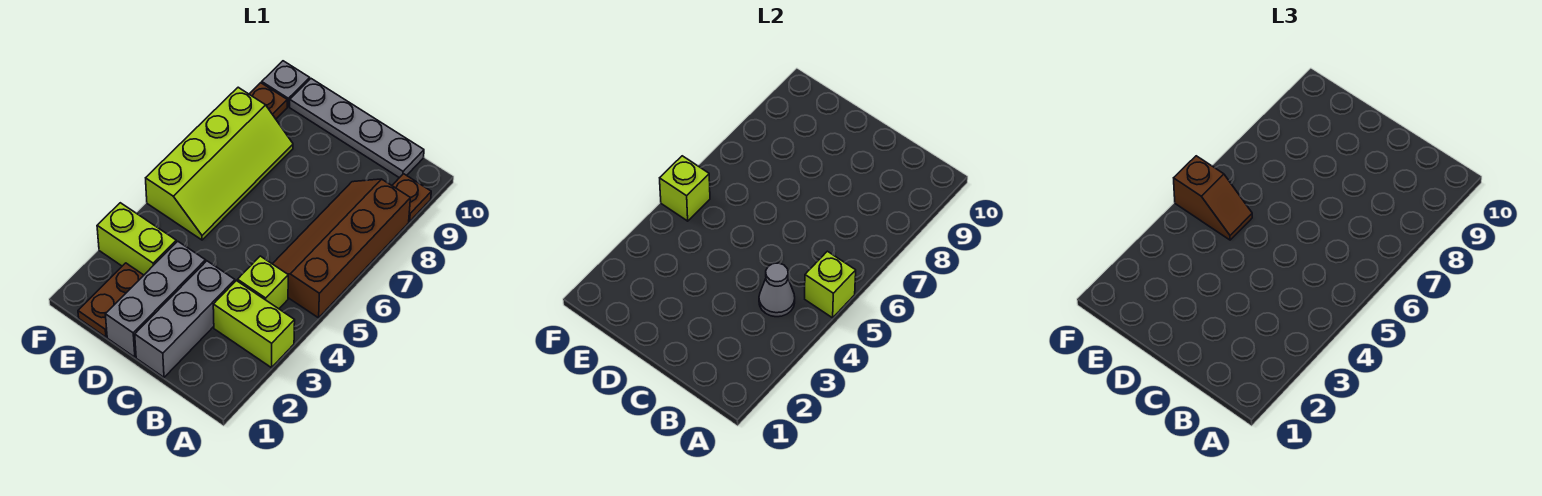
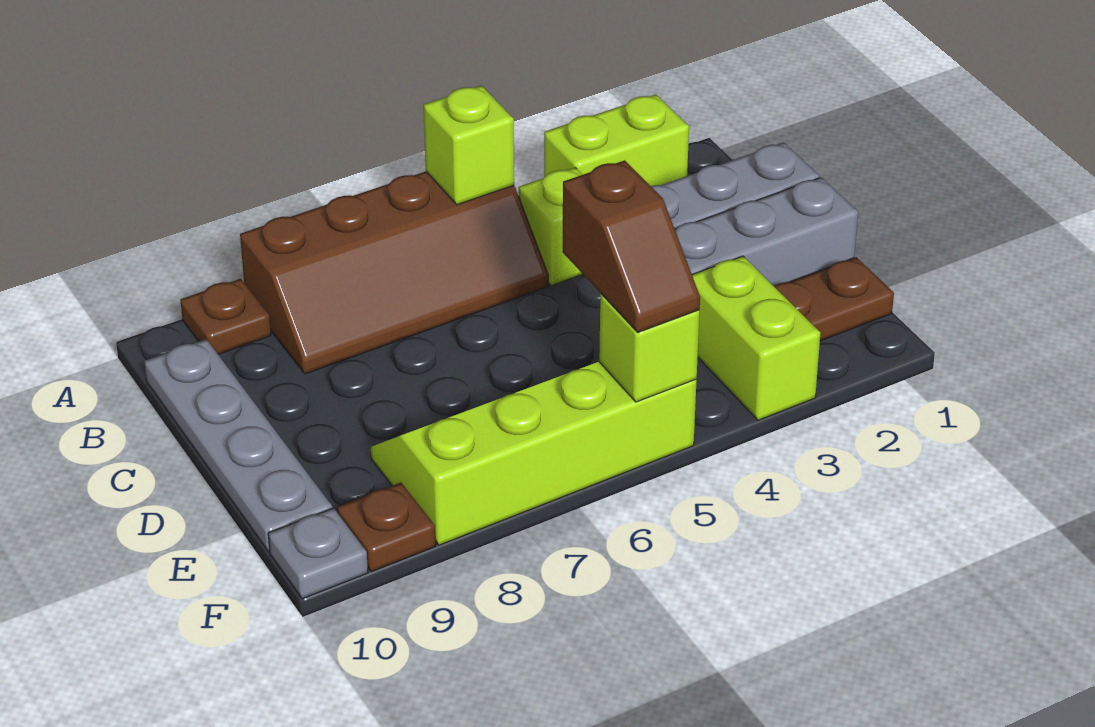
lime 1x2 brick [213,281,295,368] -> lime 1x2 brick turned to [544,95,689,186]
grey 1x1 cone [759,263,795,317] -> none
brown 1x2 slope [1174,156,1252,240] -> brown 1x2 slope turned to [563,160,700,332]

